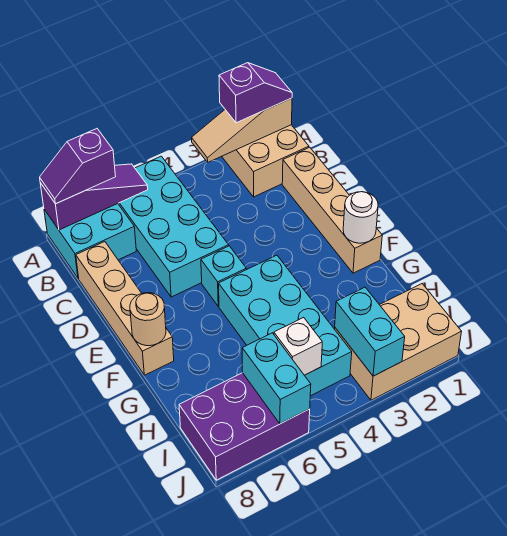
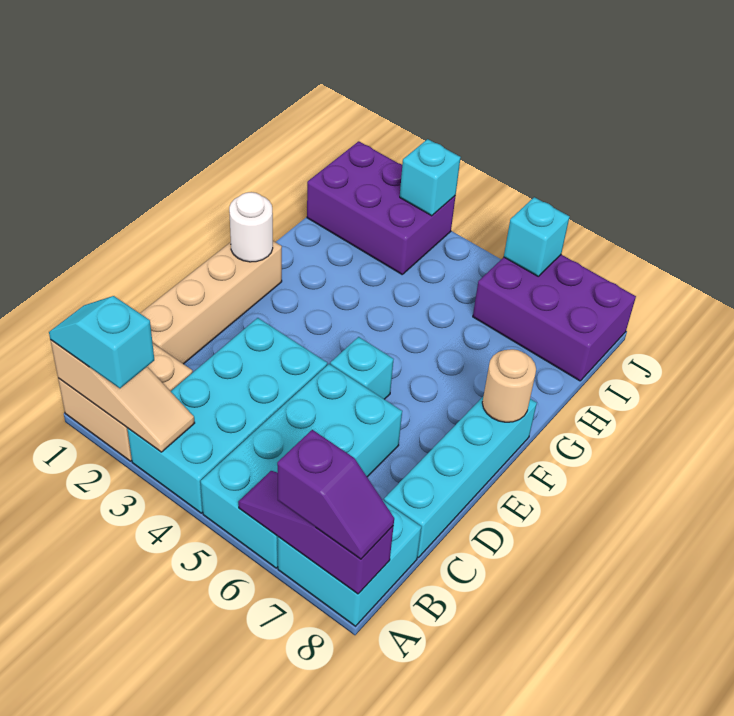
purple 1x2 slope [219,63,292,123] -> cyan 1x2 slope [49,296,154,388]
tan 1x4 brick [76,242,174,375] -> cyan 1x4 brick [384,397,537,557]
cyan 2x4 brick [219,255,352,396] -> cyan 2x4 brick moved to [127,318,327,513]
tan 2x3 brick [335,284,462,400] -> purple 2x3 brick [307,141,455,274]
cyan 1x2 brick [335,287,405,376] -> cyan 1x1 brick [400,139,461,216]
white 1x1 brick [274,317,322,375] -> none
cyan 1x2 brick [242,333,311,424] -> cyan 1x1 brick [504,197,570,276]

